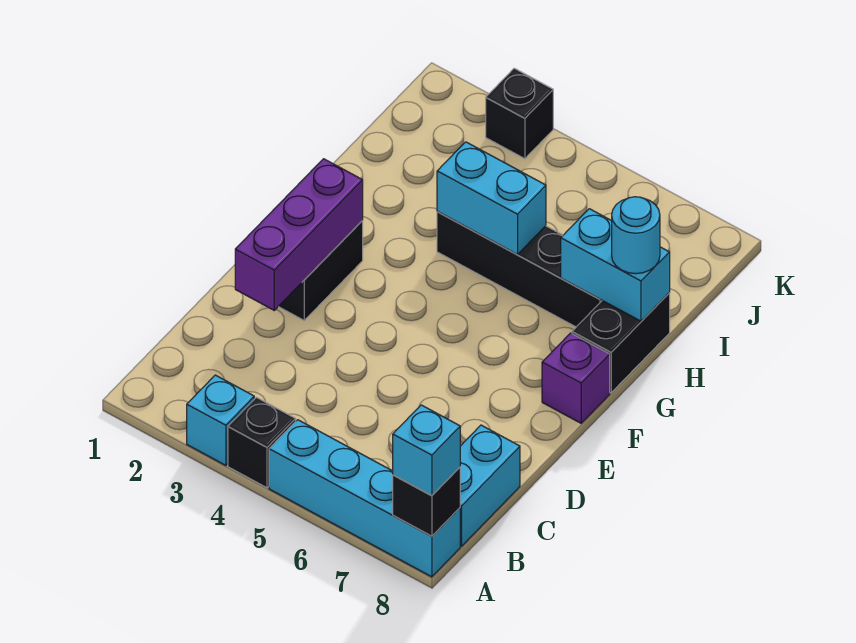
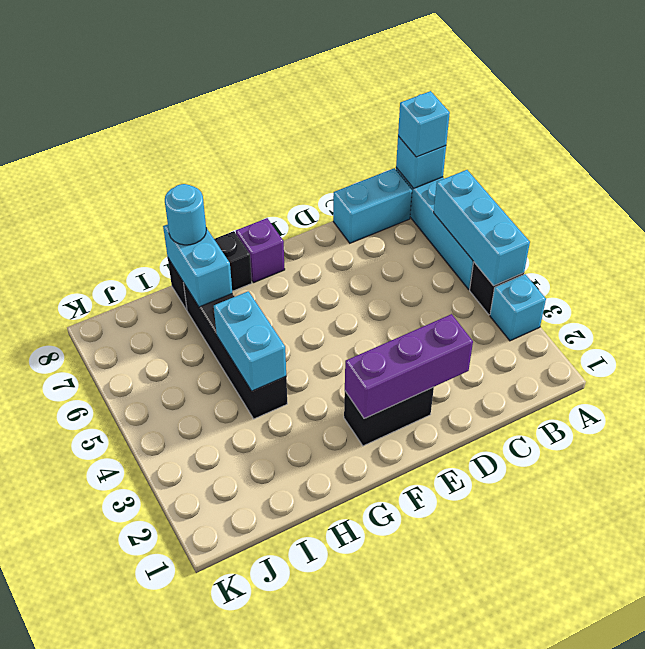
none -> cyan 1x3 brick [434,170,530,286]
black 1x1 brick [393,467,460,536] -> cyan 1x1 brick [396,136,446,188]
black 1x1 brick [486,68,553,159] -> none

